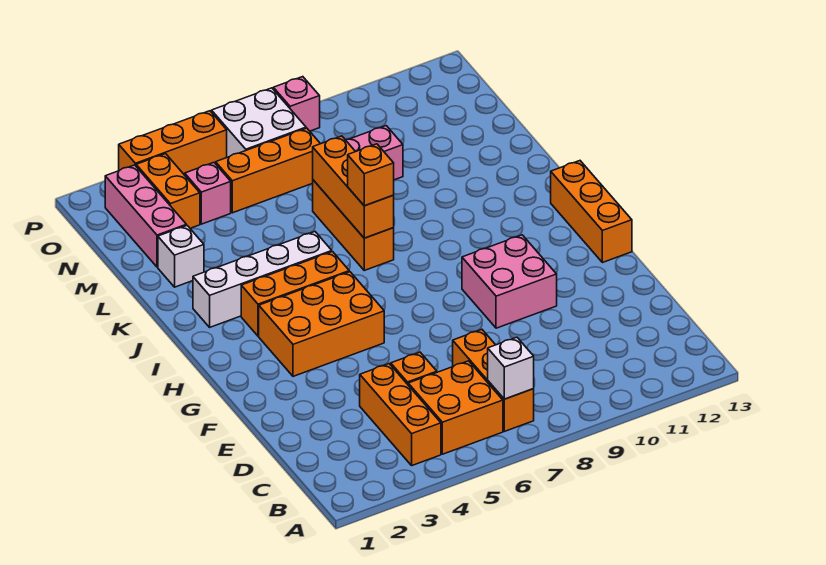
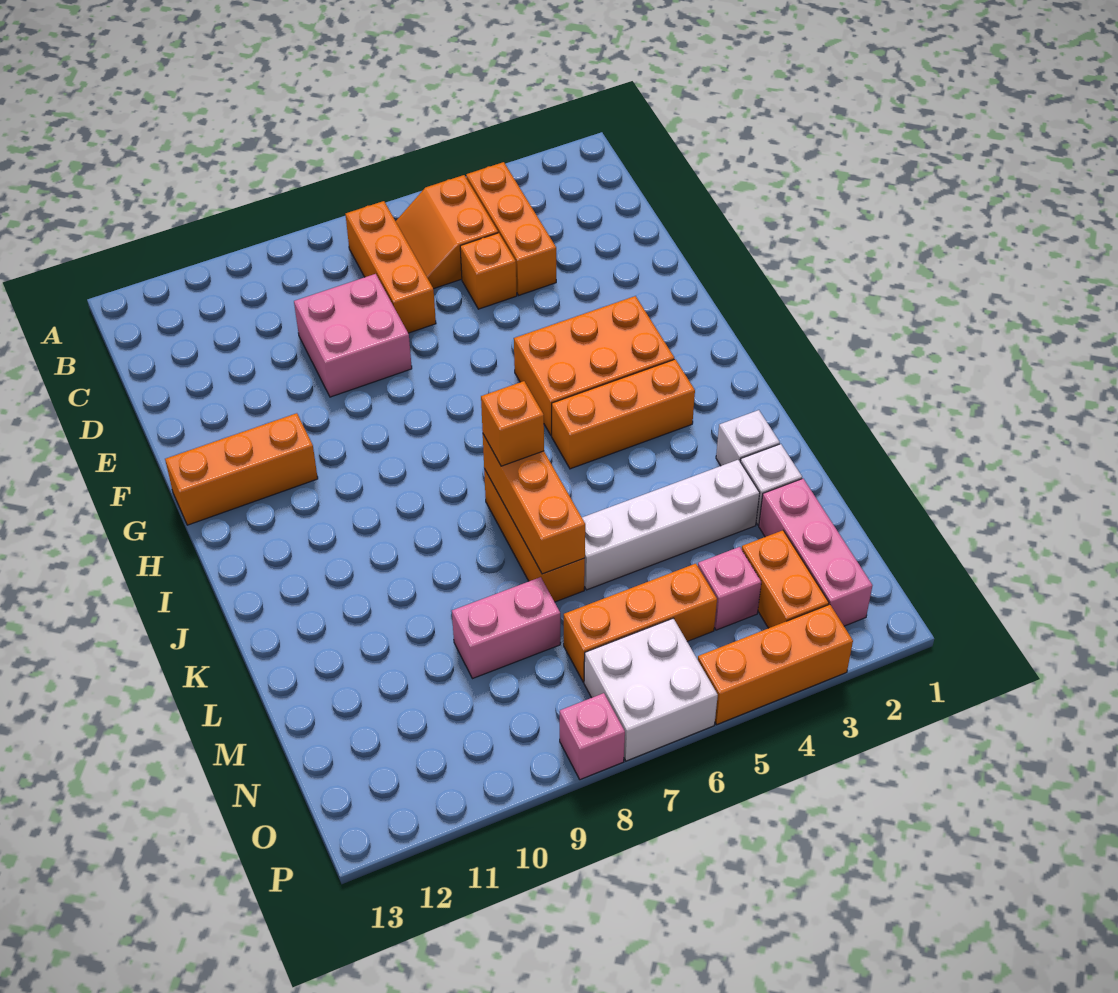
orange 2x2 brick [408,361,503,454] -> orange 2x2 slope [396,175,498,289]
white 1x1 brick [488,337,534,399] -> white 1x1 brick moved to [716,410,780,466]
pink 2x2 brick [462,235,557,328] -> pink 2x2 brick moved to [294,274,412,397]
orange 1x3 brick [551,161,632,263] -> orange 1x3 brick turned to [165,413,318,525]
white 1x4 brick [193,232,332,327] -> white 1x4 brick moved to [582,460,760,590]

